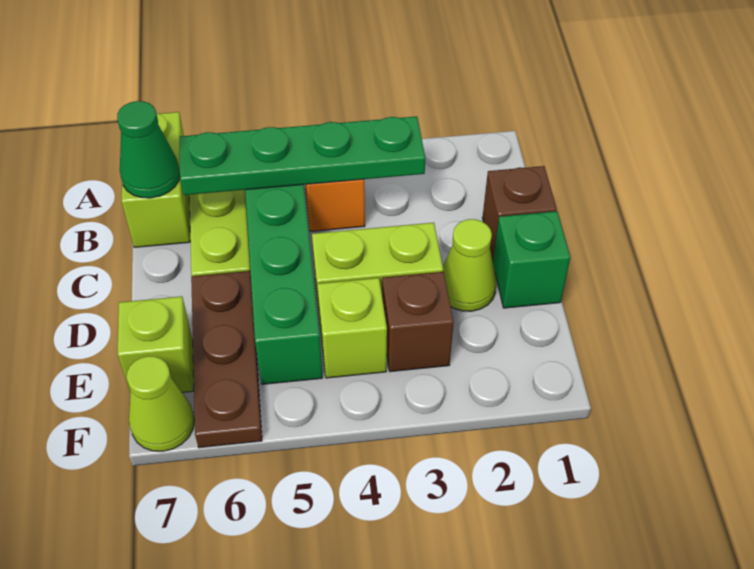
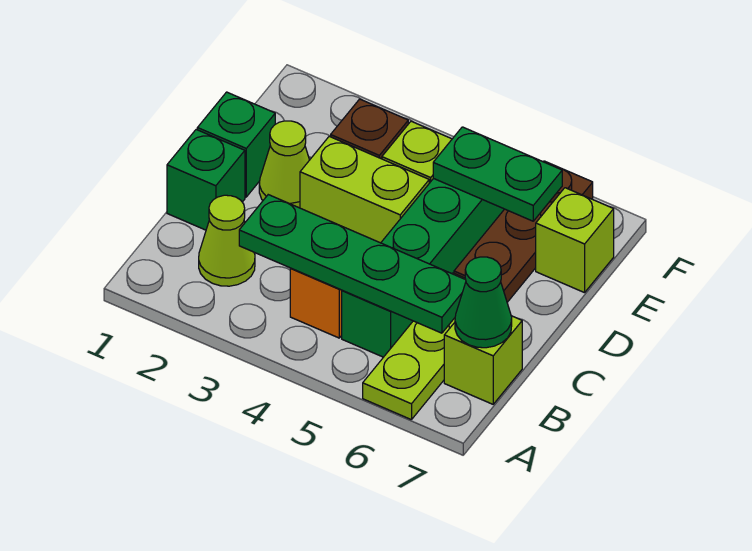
lime 1x2 brick [121,112,190,247] -> lime 1x1 brick [444,316,522,404]
brown 1x1 brick [483,166,557,260] -> green 1x1 brick [167,129,245,230]
none -> green 1x2 plate [433,127,562,221]
lime 1x1 cone [127,356,195,451] -> lime 1x1 cone moved to [199,195,255,286]

